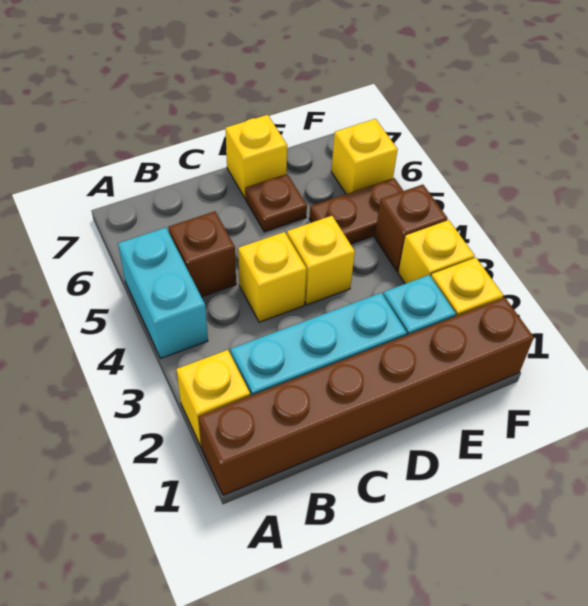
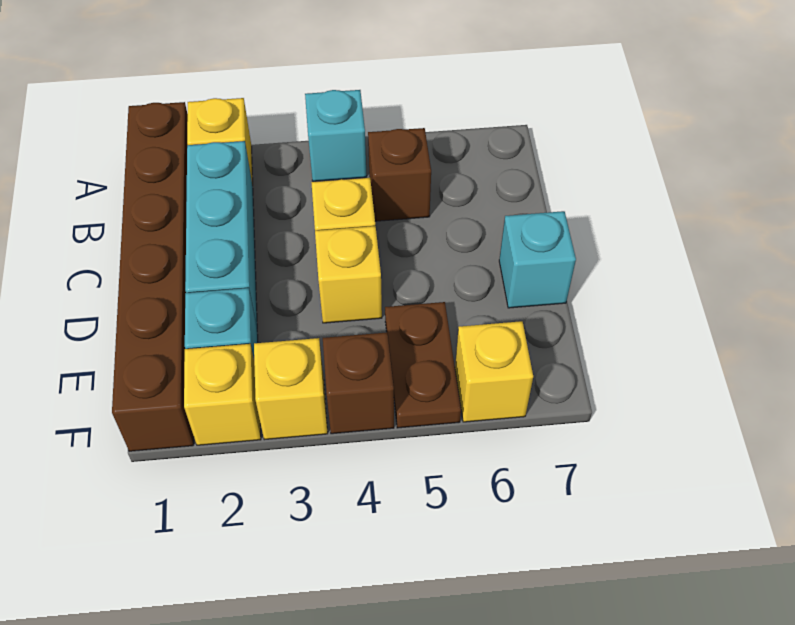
cyan 1x2 brick [118,228,208,359] -> cyan 1x1 brick [305,90,367,181]
brown 1x1 plate [245,174,307,232] -> none
yellow 1x1 brick [225,115,287,198] -> cyan 1x1 brick [499,211,576,308]

